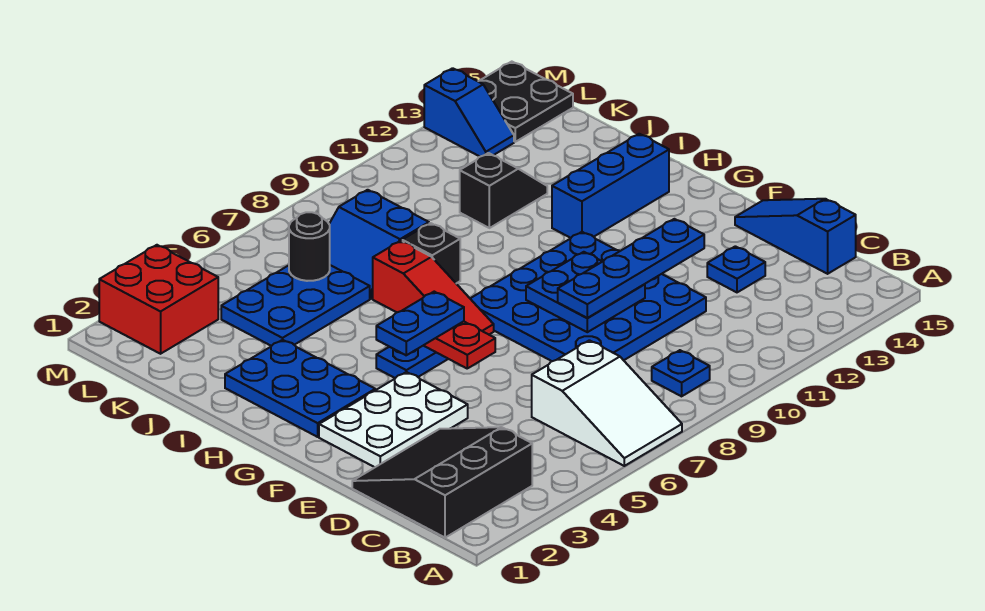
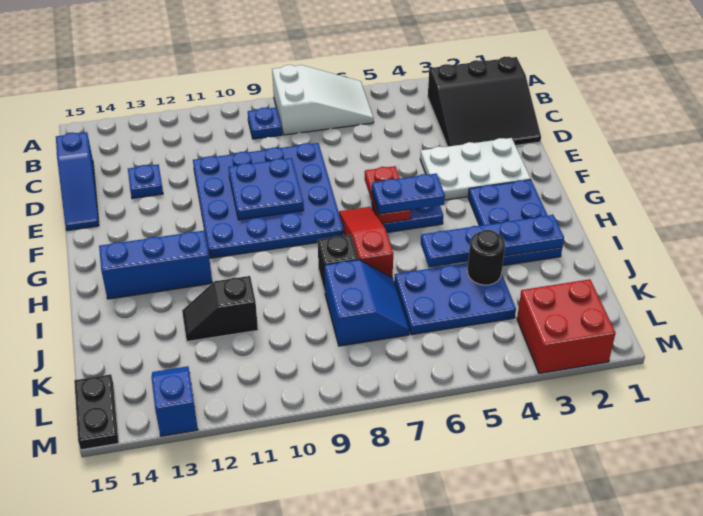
white 2x3 slope [532,340,682,466] -> white 2x3 slope turned to [272,65,374,135]
blue 1x4 plate [558,219,704,318] -> blue 1x4 plate moved to [421,215,564,267]
black 1x1 round brick [289,212,330,281] -> black 1x1 round brick moved to [467,230,505,285]
black 2x2 plate [478,62,573,142] -> black 1x2 plate [74,374,119,450]

